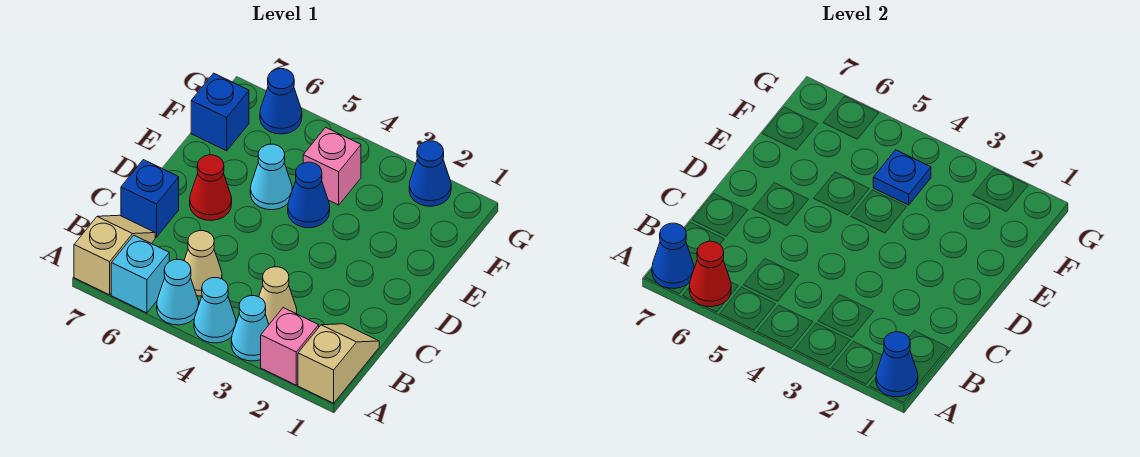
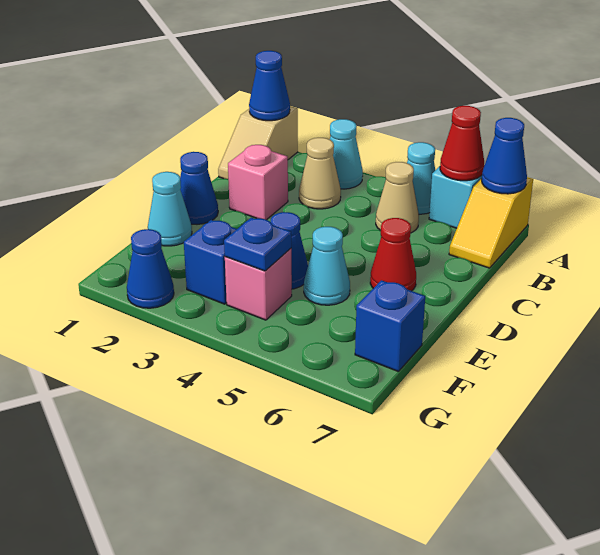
pink 1x1 brick [261,308,319,385] -> pink 1x1 brick moved to [228,145,288,220]
cyan 1x1 cone [194,278,236,343] -> cyan 1x1 cone moved to [148,172,192,246]
tan 1x2 slope [74,215,155,295] -> yellow 1x2 slope [449,177,533,268]
blue 1x1 brick [121,160,179,237] -> blue 1x1 brick moved to [184,220,237,304]
blue 1x1 cone [260,69,302,134] -> blue 1x1 cone moved to [180,152,218,224]

